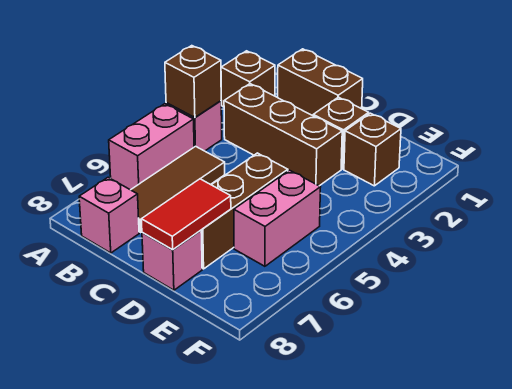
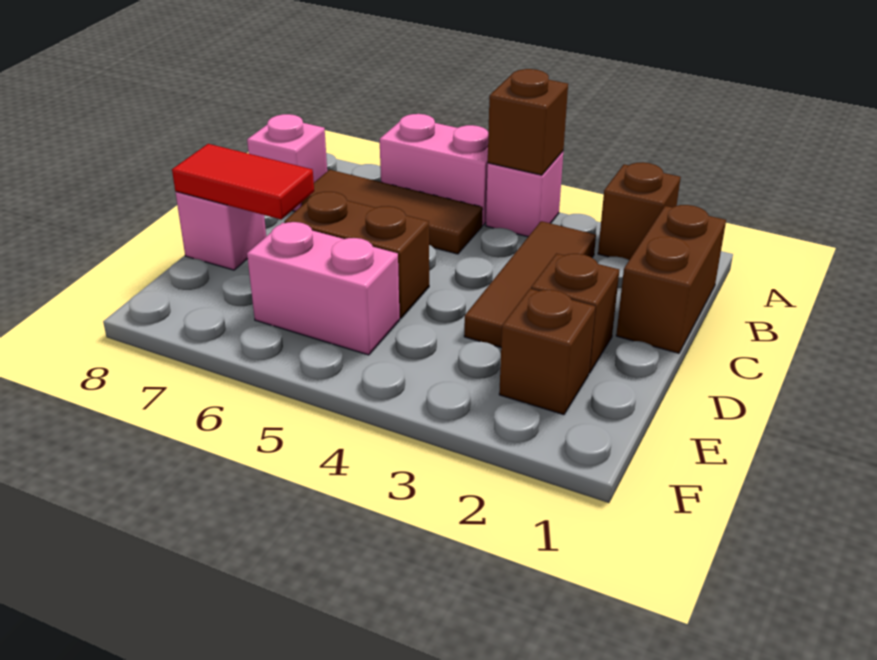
brown 1x3 brick [224,84,342,186] -> brown 1x3 tile [464,221,596,347]
brown 1x3 brick [201,153,288,269] -> brown 1x2 brick [284,192,429,318]

